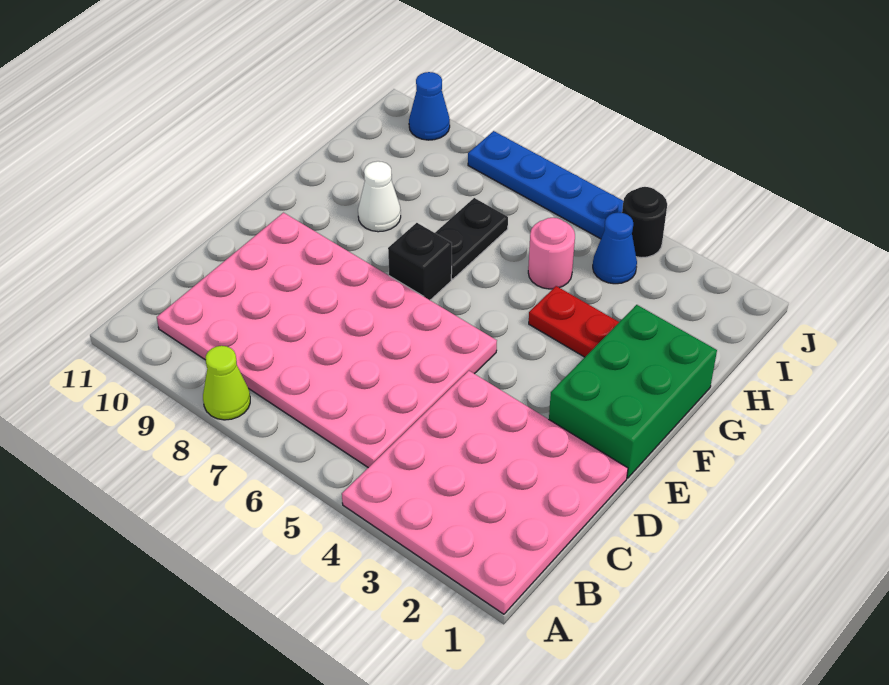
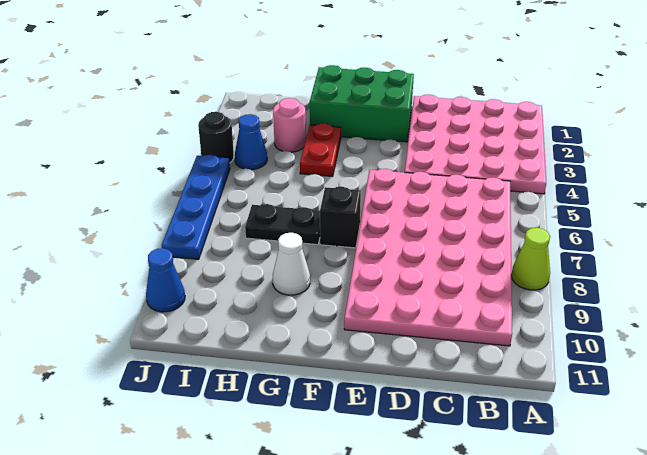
pink 1x1 round brick [528,218,575,289] -> pink 1x1 round brick moved to [273,98,306,152]

